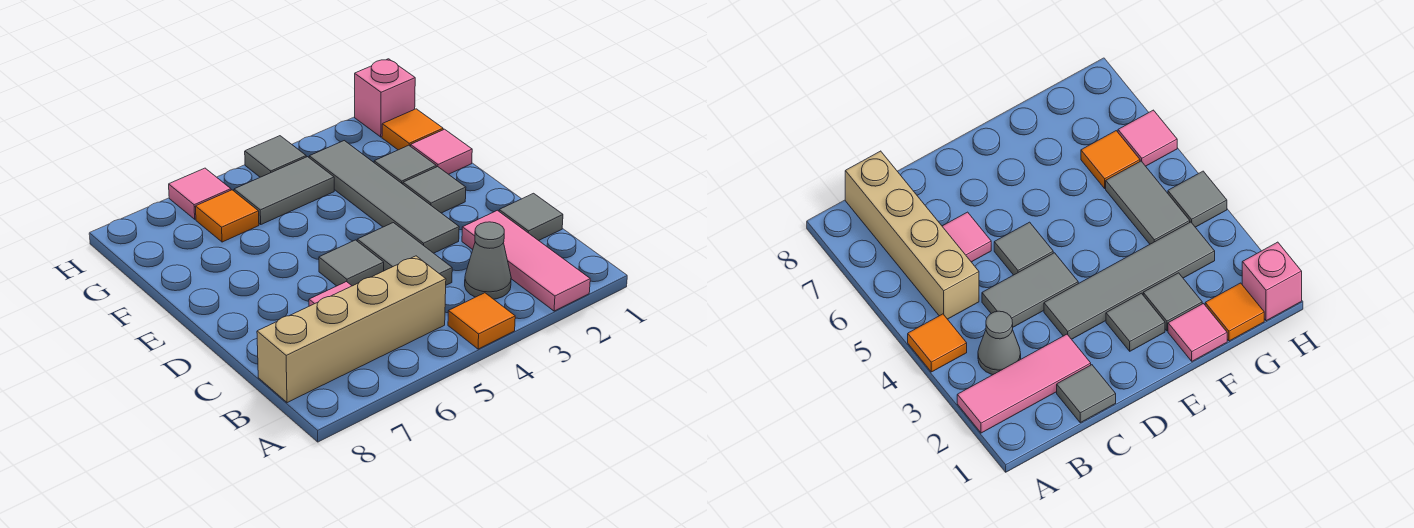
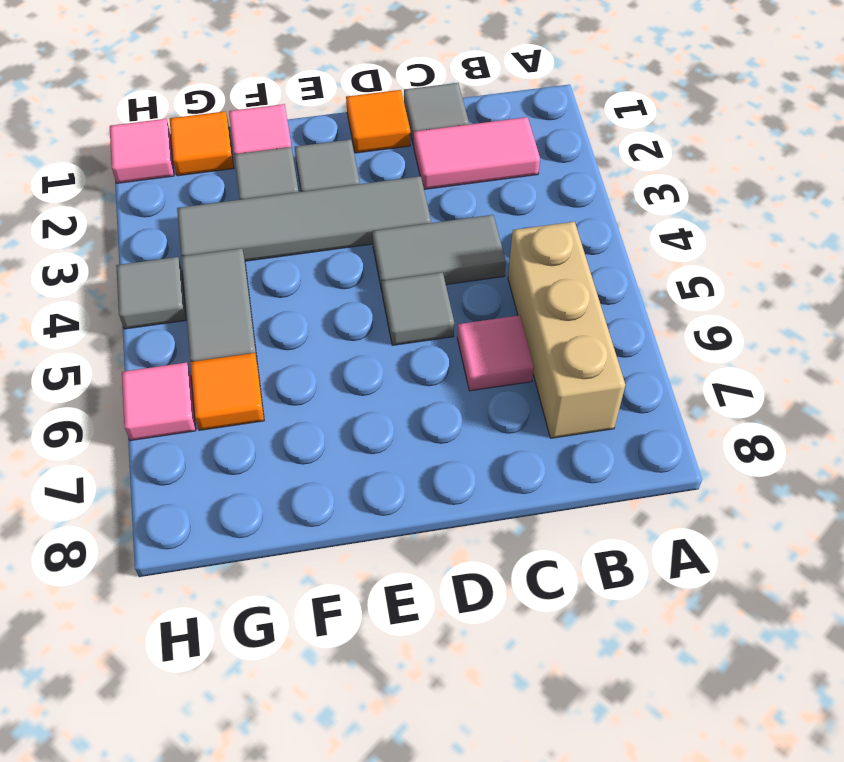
pink 1x3 tile [462,210,590,311] -> pink 1x2 tile [413,117,540,189]
orange 1x1 tile [448,293,515,349] -> orange 1x1 tile moved to [346,90,410,153]
grey 1x1 cone [465,222,511,299] -> none
tan 1x4 brick [257,256,446,403] -> tan 1x3 brick [508,222,625,438]
pink 1x1 brick [355,59,415,137] -> pink 1x1 tile [110,119,174,183]

